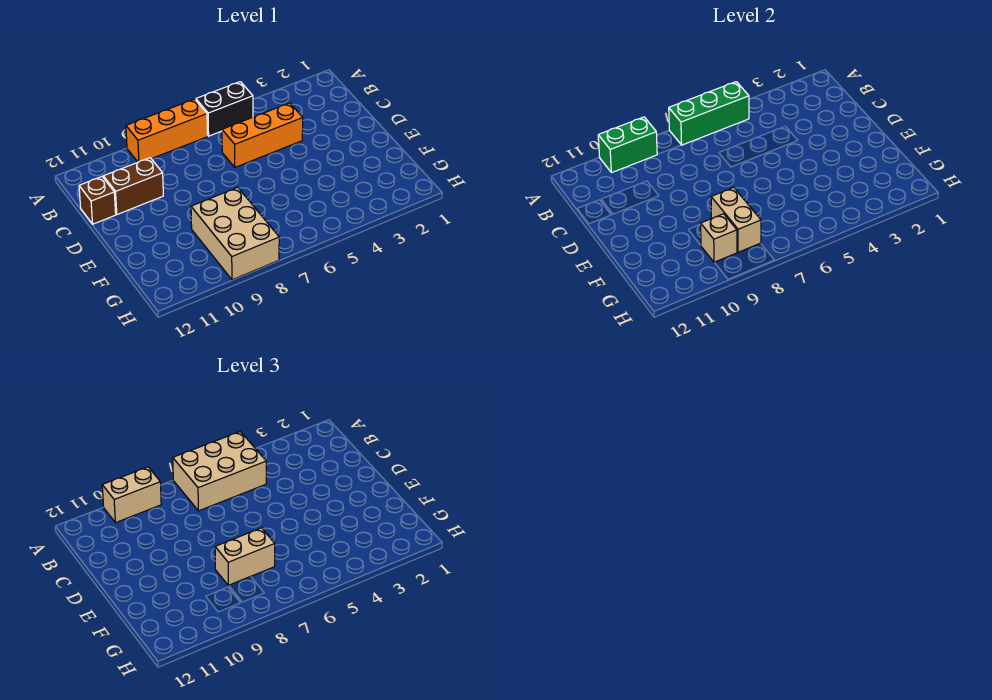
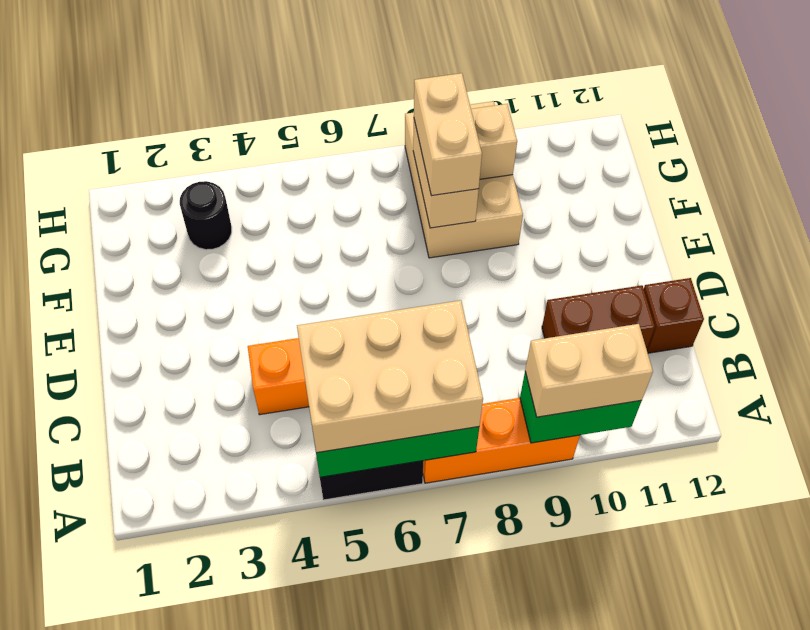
tan 1x2 brick [215,528,275,585] -> tan 1x2 brick turned to [414,73,482,196]
none -> black 1x1 round brick [180,181,232,250]

